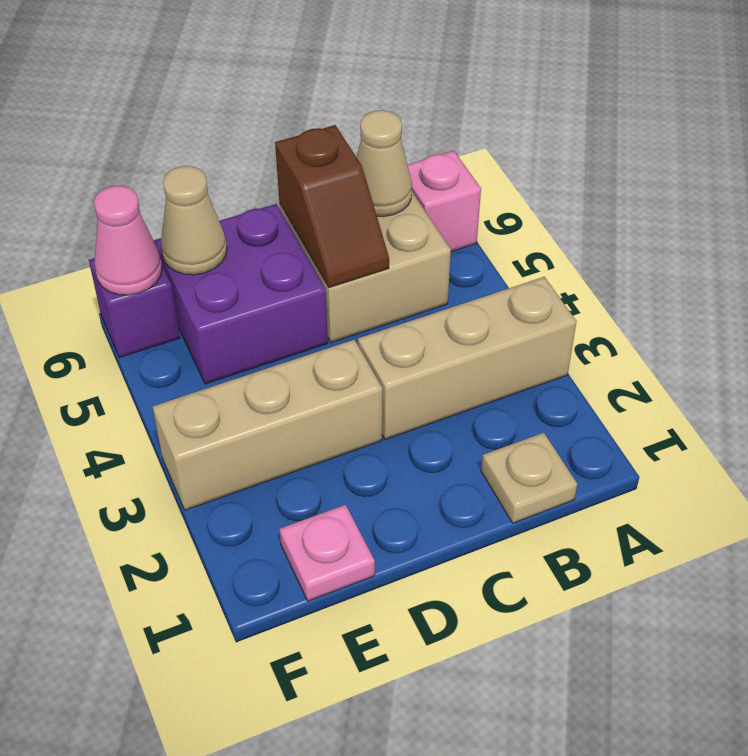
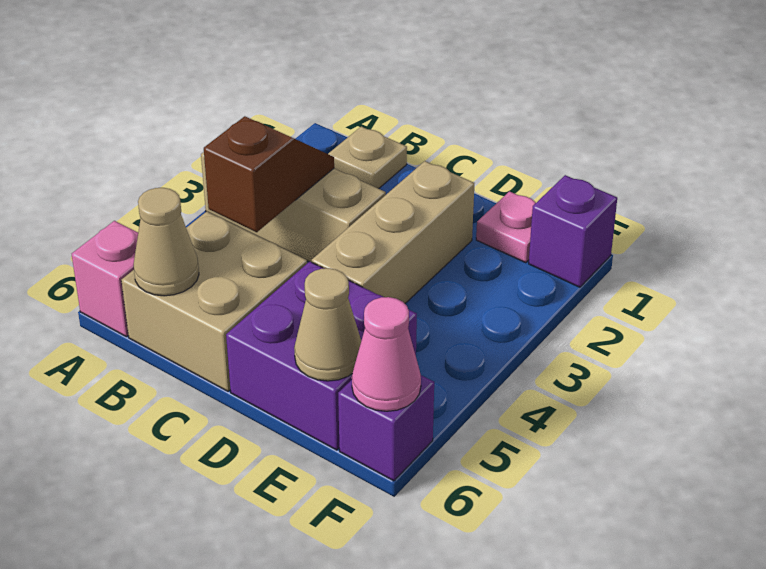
brown 1x2 slope [275,125,389,288] -> brown 1x2 slope moved to [204,116,334,232]
tan 1x3 brick [153,340,382,510] -> tan 1x3 brick turned to [312,161,474,303]
none -> purple 1x1 brick [529,175,617,287]

